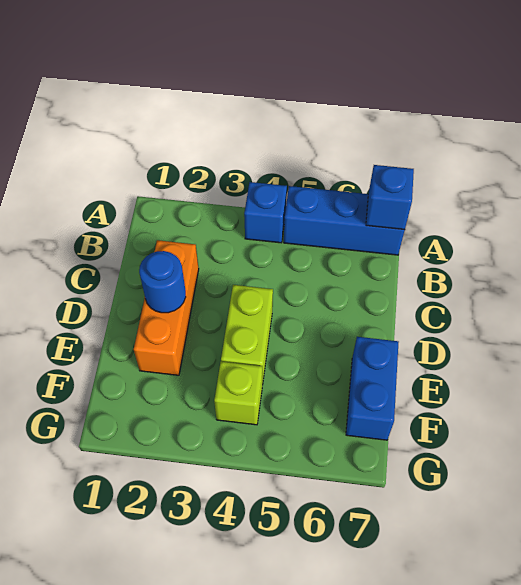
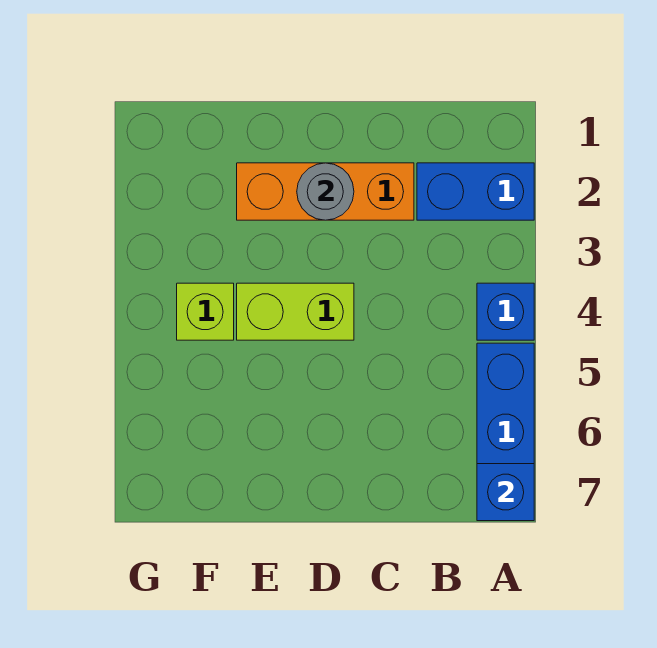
blue 1x1 round brick [139,251,186,313] -> grey 1x1 round brick [297,163,354,220]
blue 1x2 brick [346,337,399,440] -> blue 1x2 brick moved to [417,163,534,220]

